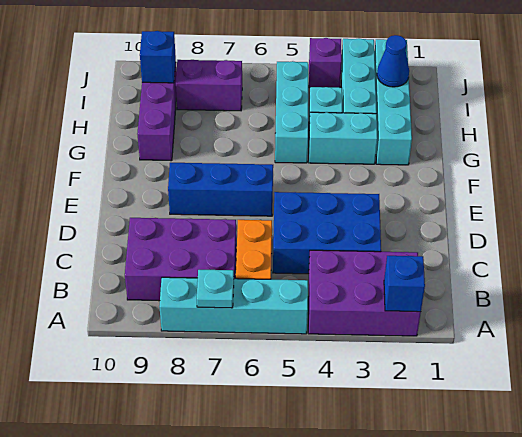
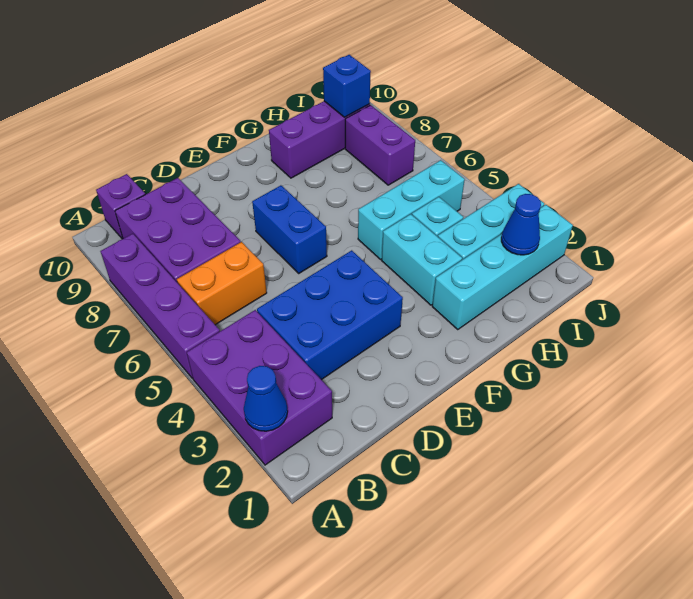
blue 1x1 brick [384,256,425,312] -> blue 1x1 cone [244,366,288,431]
cyan 1x4 brick [159,277,308,334] -> purple 1x4 brick [101,234,220,378]
cyan 1x1 plate [197,270,234,308] -> none
blue 2x3 brick [273,192,381,274] -> blue 2x3 brick turned to [257,250,403,380]
blue 1x3 brick [168,163,273,216] -> blue 1x2 brick [252,185,327,273]
purple 1x1 brick [309,38,342,88] -> purple 1x1 brick moved to [96,174,145,239]

